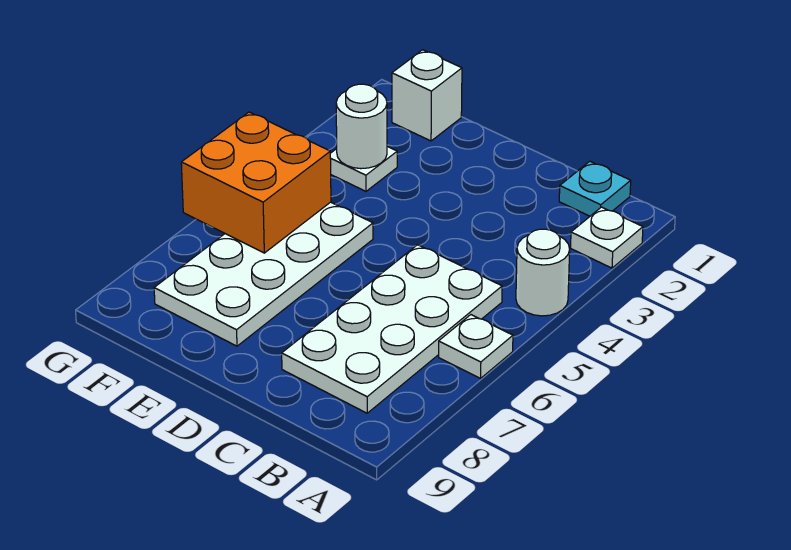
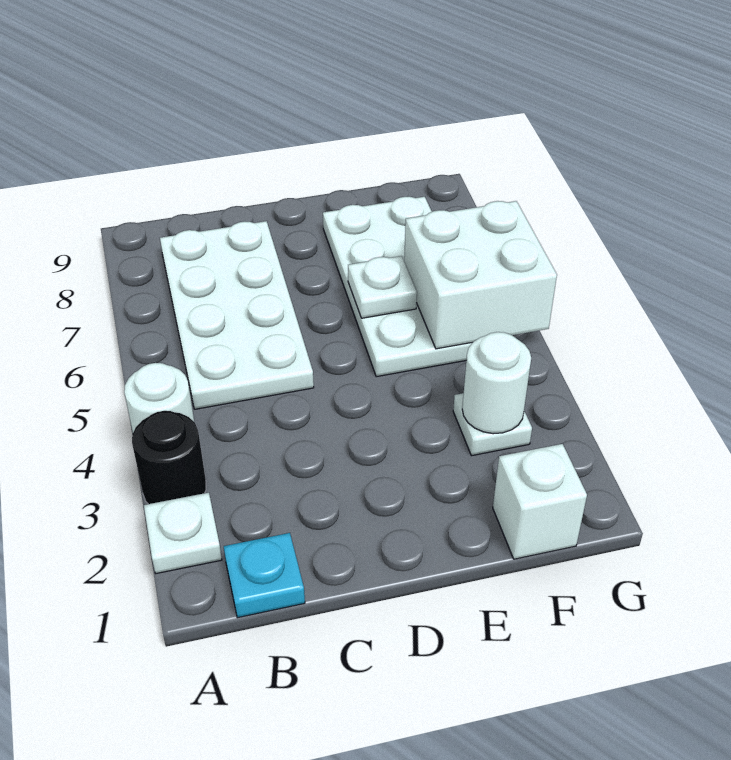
none -> black 1x1 round brick [132,411,206,504]
white 1x1 plate [439,315,513,378] -> white 1x1 plate moved to [348,256,417,318]
orange 2x2 brick [181,112,331,253] -> white 2x2 brick [404,201,557,349]

